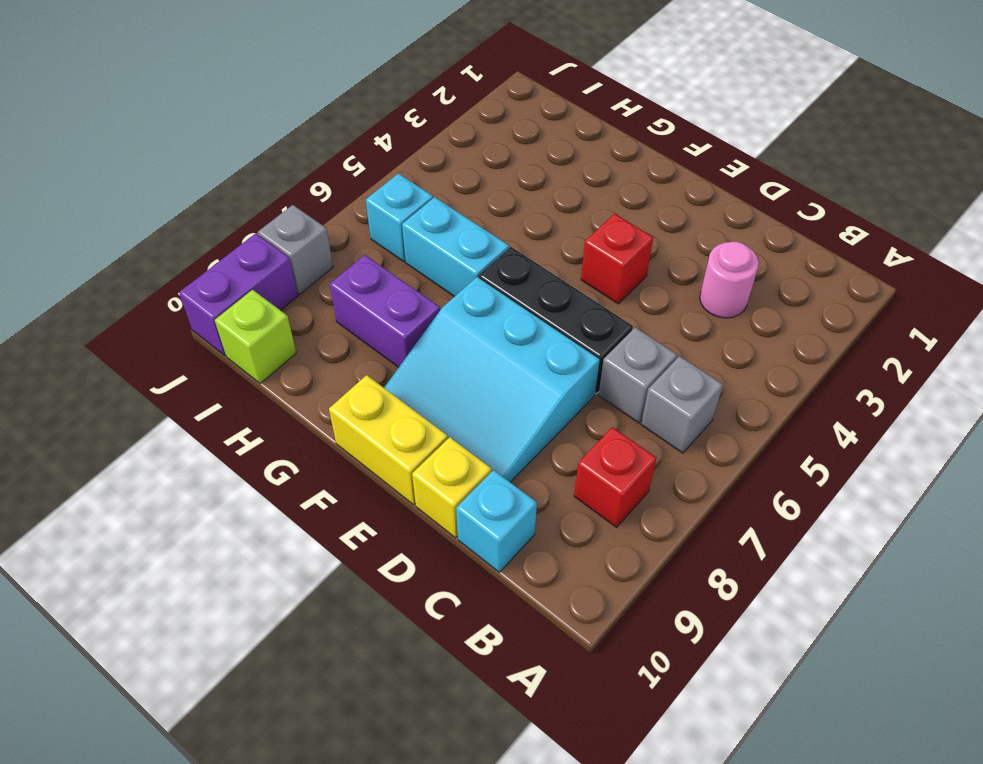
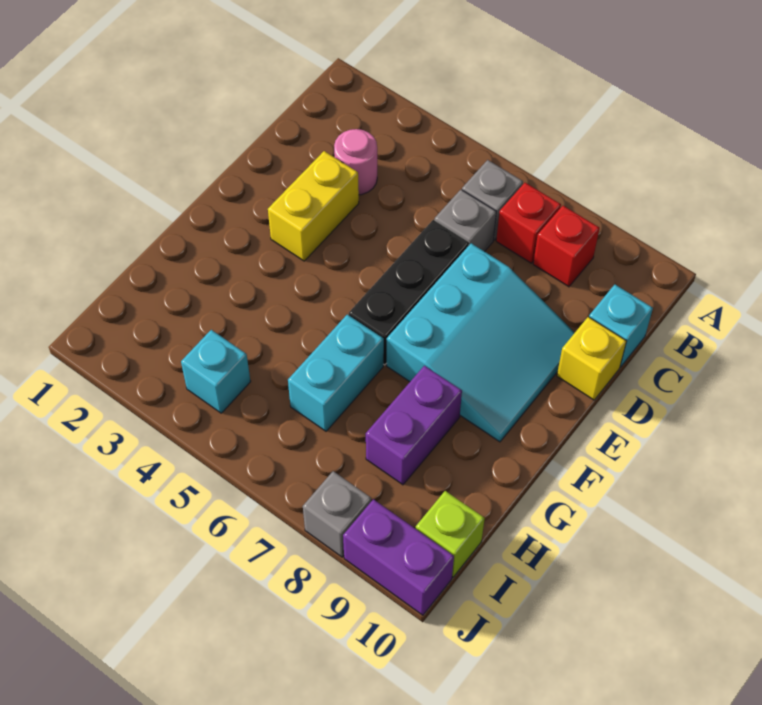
red 1x1 brick [581,214,653,304] -> red 1x1 brick moved to [496,183,561,263]
yellow 1x2 brick [329,375,448,505] -> yellow 1x2 brick moved to [268,151,359,261]
cyan 1x1 brick [366,174,433,262] -> cyan 1x1 brick moved to [181,330,251,413]

